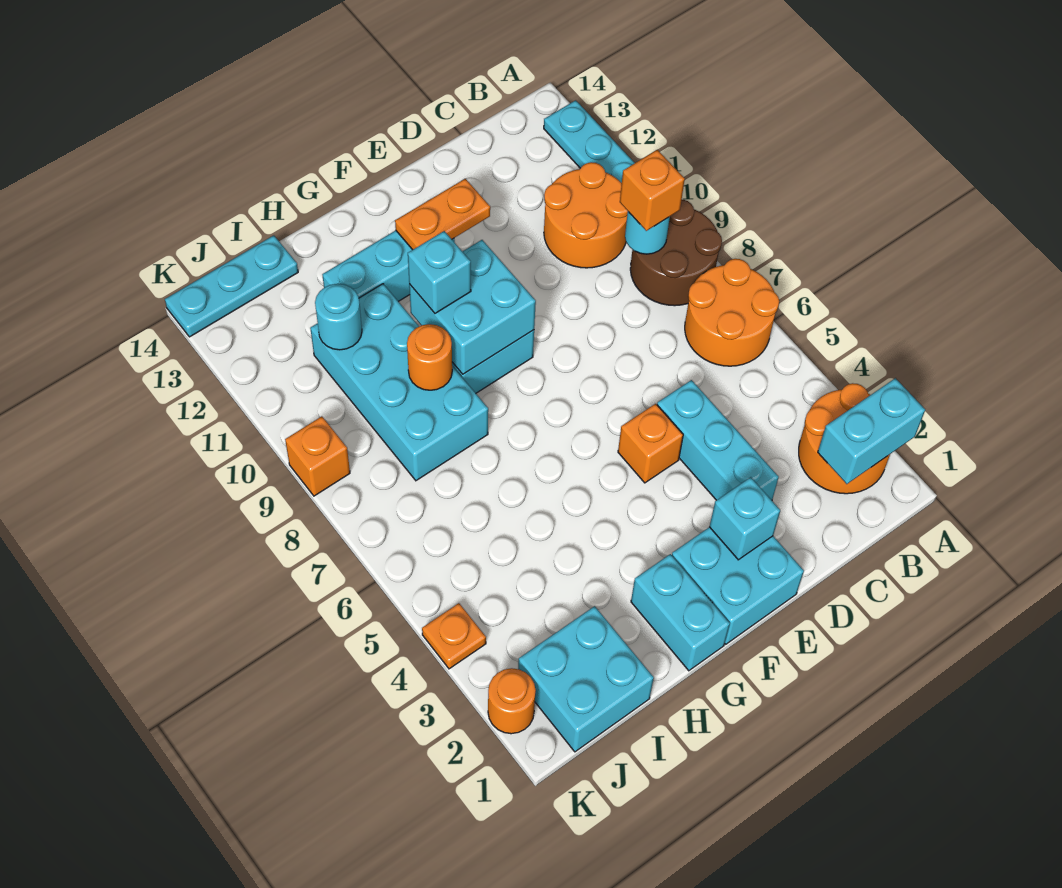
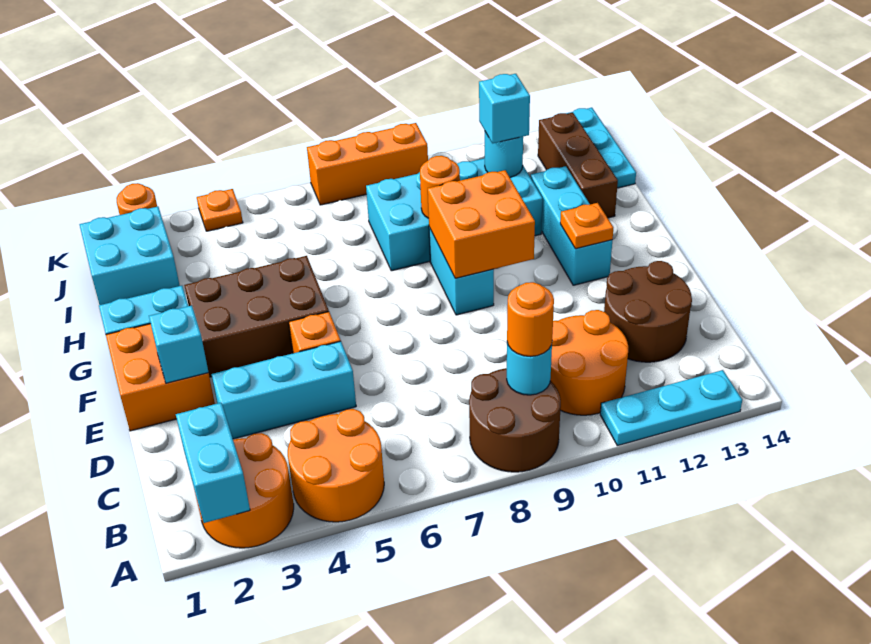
orange 2x2 round brick [685,259,779,366] -> orange 2x2 round brick moved to [288,409,384,522]
orange 1x1 brick [620,150,685,231] -> orange 1x1 round brick [507,282,554,357]
none -> brown 2x2 round brick [604,261,692,362]
cyan 2x2 brick [672,527,804,644] -> orange 2x2 brick [106,324,215,431]
orange 1x2 plate [395,179,490,250] -> orange 1x1 plate [560,203,613,249]
none -> brown 2x3 brick [184,256,329,377]
cyan 2x2 brick [409,240,536,374] -> orange 2x2 brick [428,170,535,278]
cyan 1x1 brick [408,231,471,313] -> cyan 1x1 brick moved to [479,74,530,143]
none -> brown 1x3 brick [538,113,618,218]
orange 1x1 brick [285,416,350,496] -> orange 1x3 brick [307,123,428,205]

